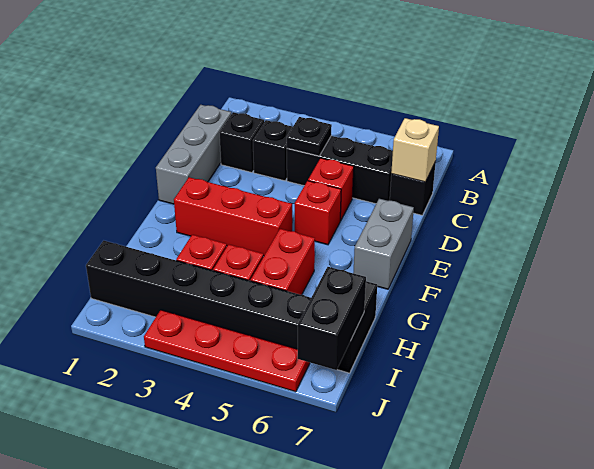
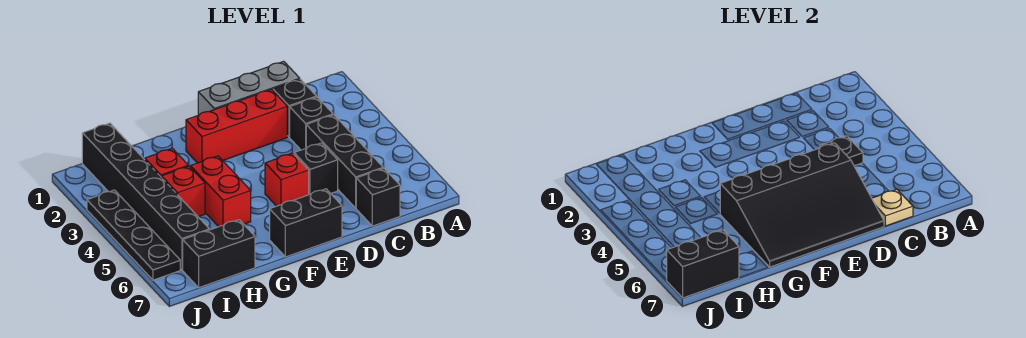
tan 1x1 brick [391,118,439,182] -> tan 1x1 plate [872,189,913,226]
red 1x1 brick [308,158,354,221] -> black 1x1 brick [294,143,338,195]
none -> black 3x4 slope [720,143,884,267]
grey 1x2 brick [353,199,414,289] -> black 1x2 brick [270,189,342,257]
red 1x3 brick [174,177,292,256] -> red 1x3 brick turned to [186,90,287,163]
red 1x2 brick [251,229,315,295] -> red 1x2 brick turned to [191,156,251,227]
red 1x4 plate [144,310,310,392] -> black 1x4 plate [87,190,180,280]

